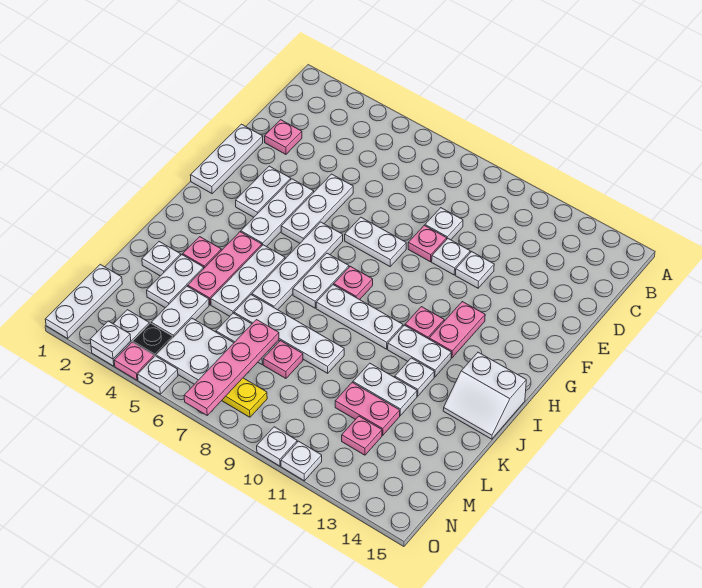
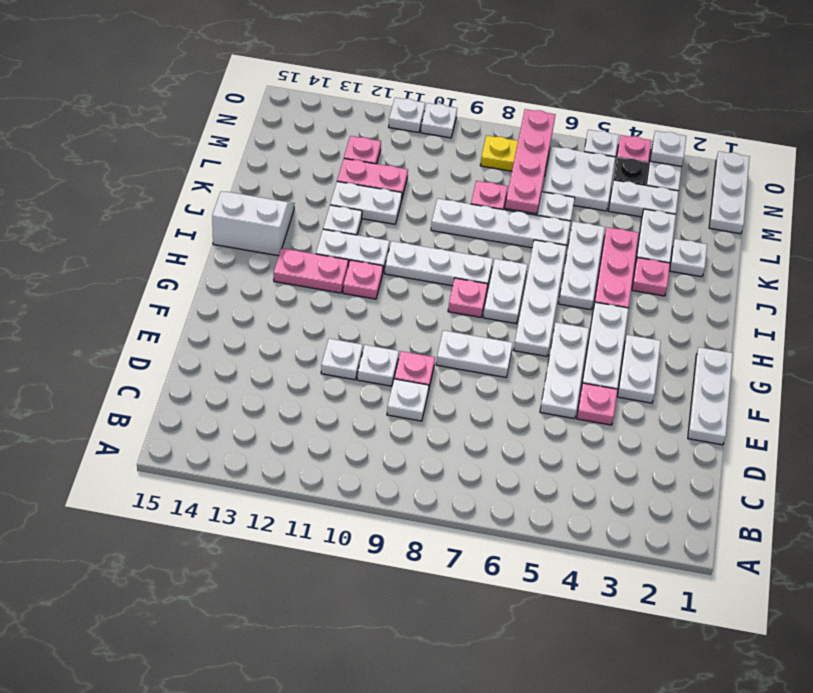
pink 1x1 plate [264,120,302,154] -> pink 1x1 plate moved to [577,383,617,425]
pink 1x2 plate [429,302,485,358] -> pink 1x2 plate turned to [274,248,348,293]
white 1x2 plate [151,286,209,337] -> white 1x2 plate turned to [609,180,679,217]

